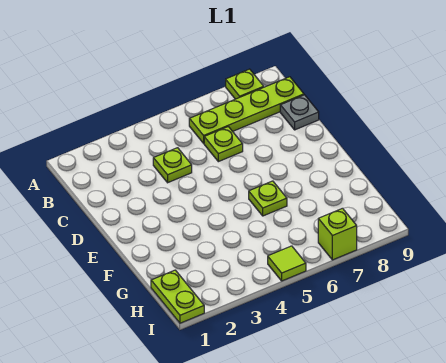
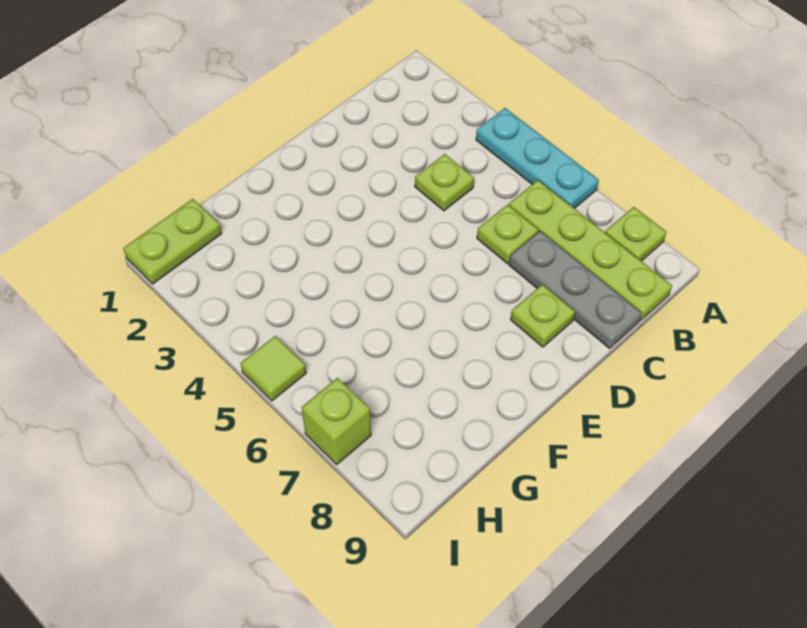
none -> cyan 1x3 plate [476,108,599,208]
grey 1x1 plate [280,95,319,130] -> grey 1x3 plate [509,231,642,348]
lime 1x1 plate [249,181,287,216] -> lime 1x1 plate moved to [511,284,575,347]

